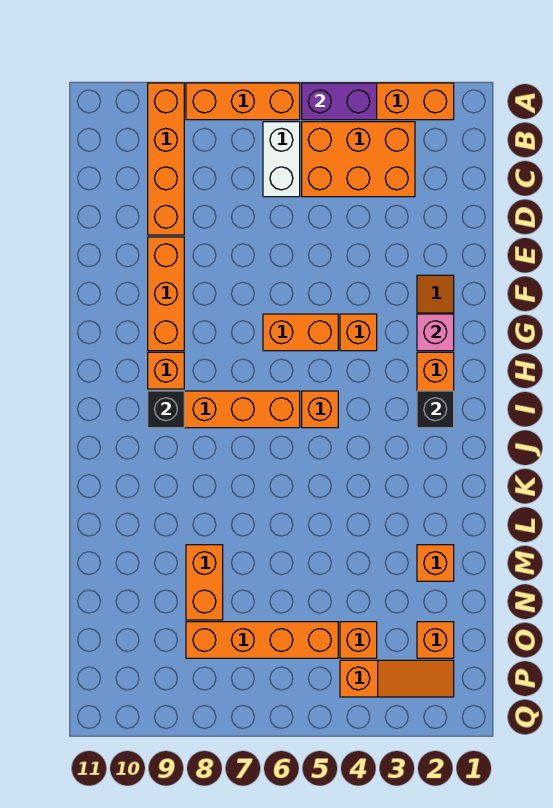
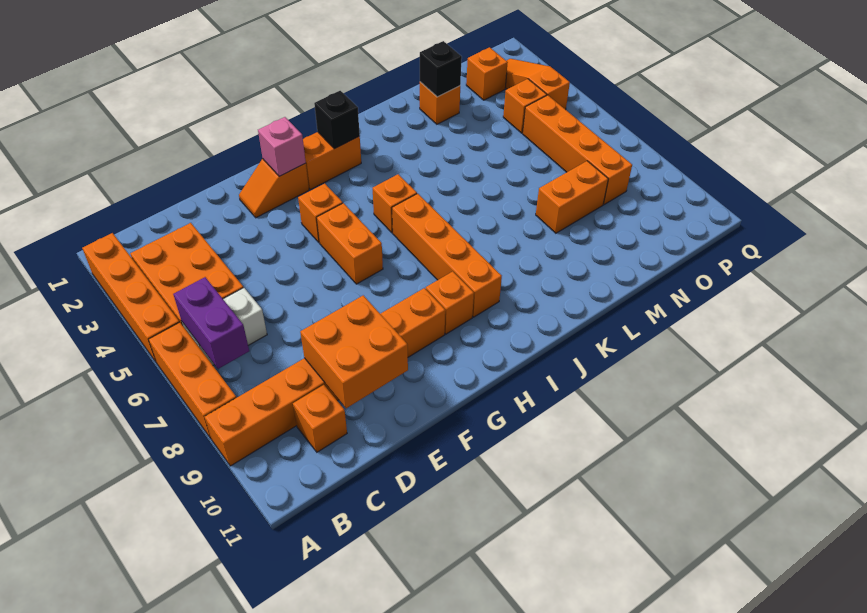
purple 1x2 brick [302,83,377,120] -> purple 1x2 brick moved to [173,277,249,369]
none -> orange 1x1 brick [293,385,347,452]
none -> orange 2x2 brick [300,295,408,408]
black 1x1 brick [148,391,184,428] -> black 1x1 brick moved to [420,41,462,97]

